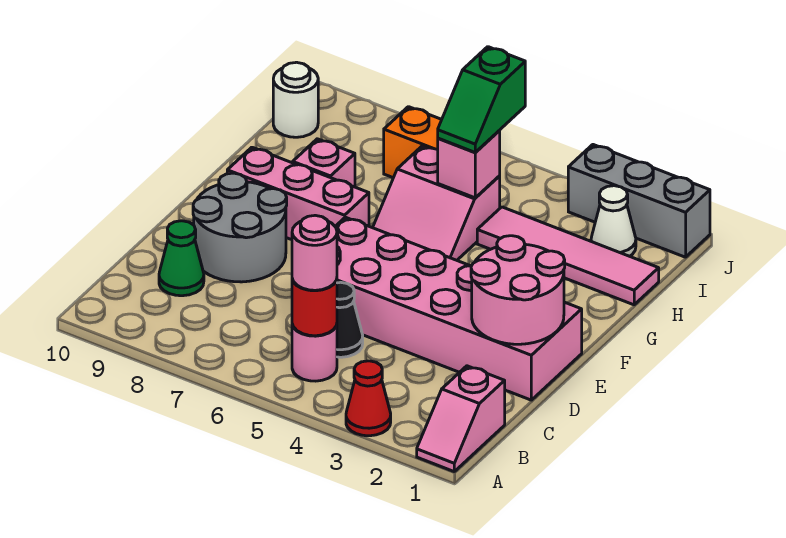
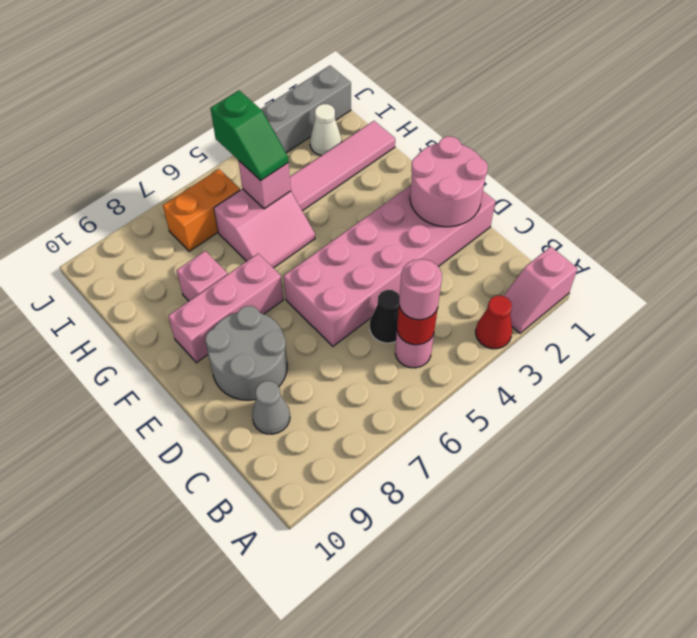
pink 1x2 slope [417,366,505,471] -> pink 1x2 slope turned to [504,247,577,333]
green 1x1 cone [159,221,204,296] -> grey 1x1 cone [252,381,290,434]
white 1x1 round brick [273,62,318,137] -> none

